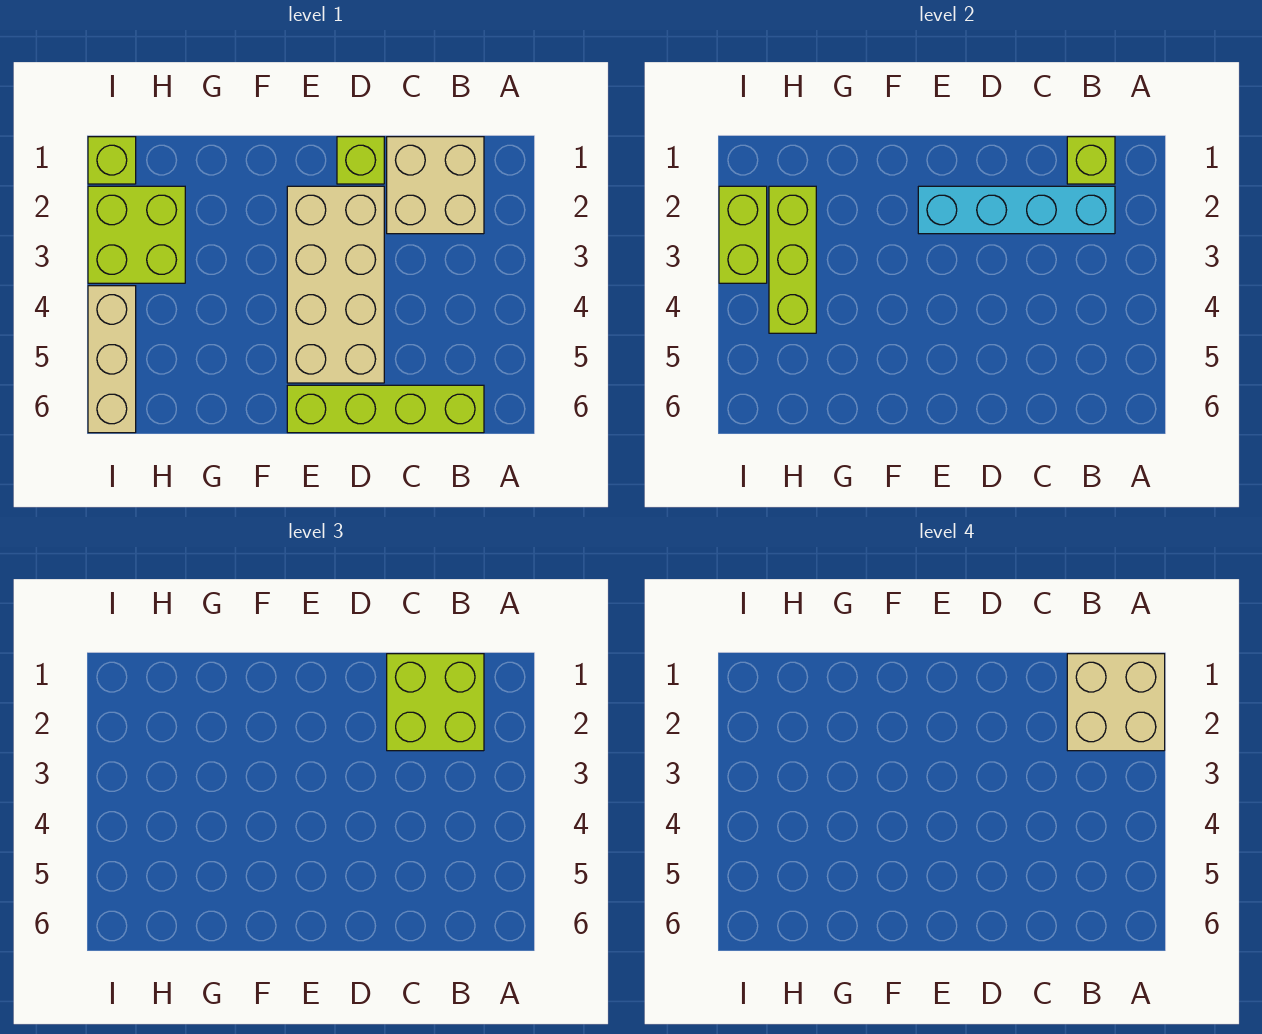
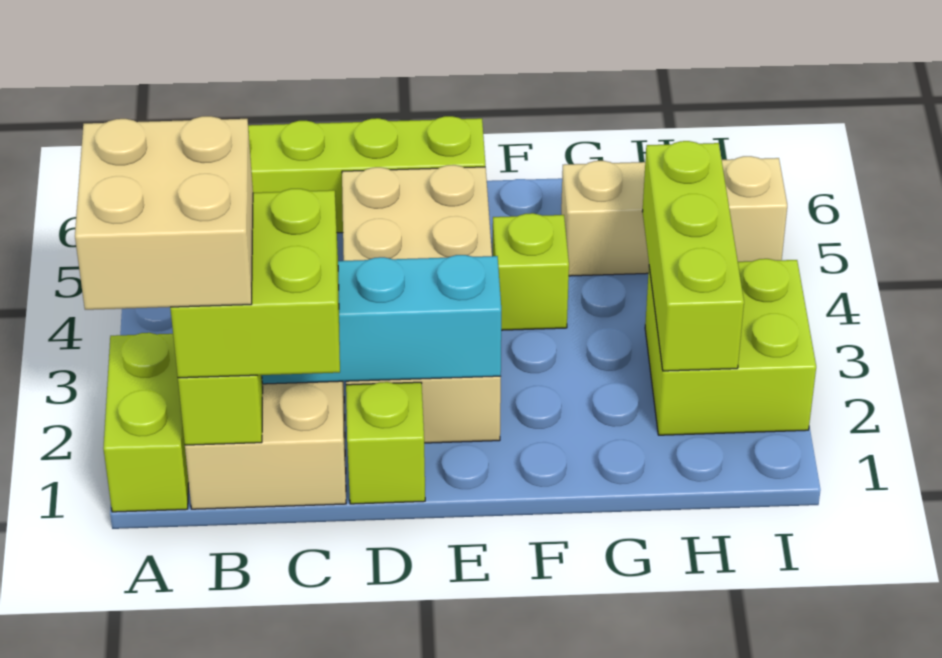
lime 1x1 brick [88,137,136,184] -> lime 1x1 brick moved to [493,213,569,330]
lime 1x2 brick [719,186,767,283] -> lime 1x2 brick moved to [103,333,189,512]
tan 1x3 brick [88,286,136,433] -> tan 1x3 brick turned to [561,156,787,276]

